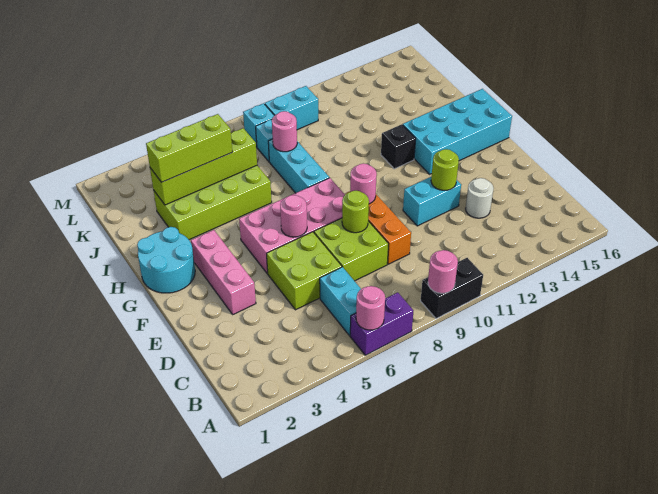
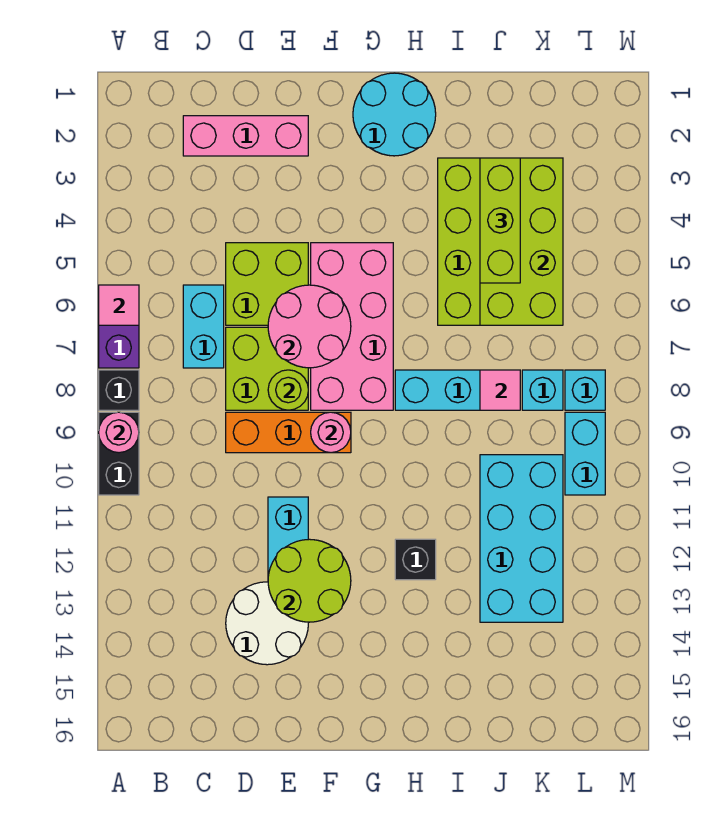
pink 1x1 round brick [356,286,385,330] -> pink 1x1 tile [99,285,139,325]
none -> black 1x1 brick [99,370,139,410]
cyan 1x2 brick [320,267,361,336] -> cyan 1x2 brick turned to [183,285,224,368]
white 1x1 round brick [465,178,494,218] -> white 2x2 round brick [226,582,308,665]
pink 1x3 brick [191,230,256,314] -> pink 1x3 brick moved to [183,116,308,156]
lime 1x1 round brick [431,149,459,190] -> lime 2x2 round brick [268,539,351,622]
pink 1x1 round brick [280,195,307,237] -> pink 2x2 round brick [268,285,351,368]
cyan 2x4 brick [403,89,512,174] -> cyan 2x4 brick moved to [480,455,563,622]
lime 1x4 brick [150,128,257,205] -> lime 2x4 brick [480,158,563,325]
pink 1x1 round brick [272,111,297,152] -> pink 1x1 tile [480,370,520,410]

